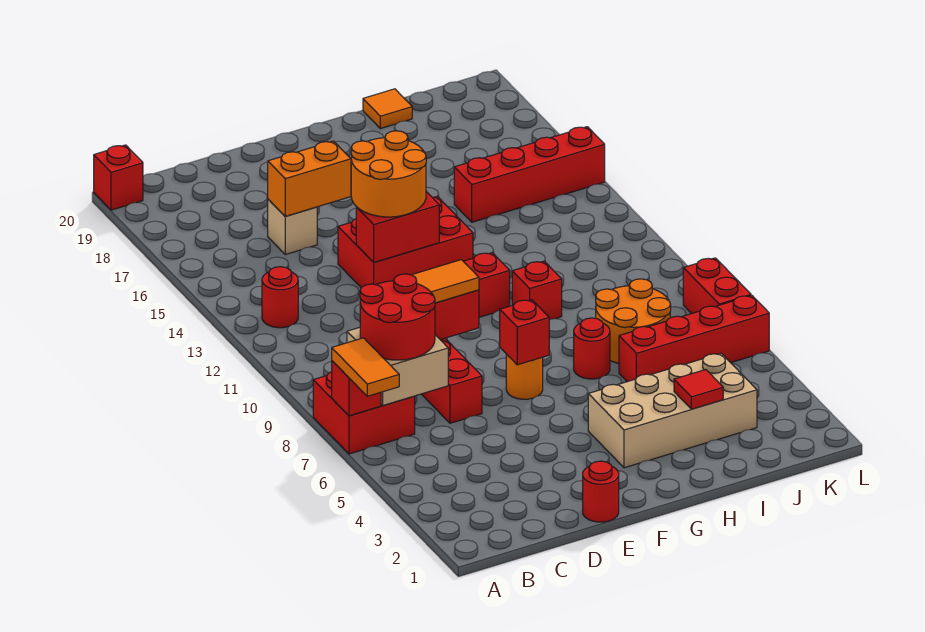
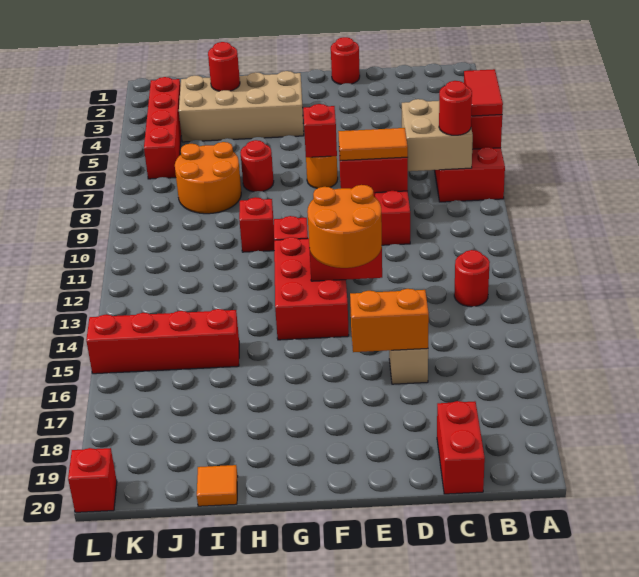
orange 1x2 tile [332,338,399,396] -> red 1x2 tile [464,69,503,116]
red 1x1 brick [94,145,143,210] -> red 1x1 brick moved to [68,448,117,512]
red 2x2 round brick [360,274,435,360] -> red 1x1 round brick [439,81,472,135]
red 2x3 brick [338,196,473,288] -> red 2x3 brick turned to [274,237,349,340]
red 1x1 tile [674,370,723,409] -> red 1x1 round brick [208,42,240,91]
red 1x4 brick [619,295,769,382] -> red 1x4 brick turned to [144,77,181,179]
red 1x2 brick [683,258,751,314] -> red 1x2 brick moved to [437,401,485,494]

